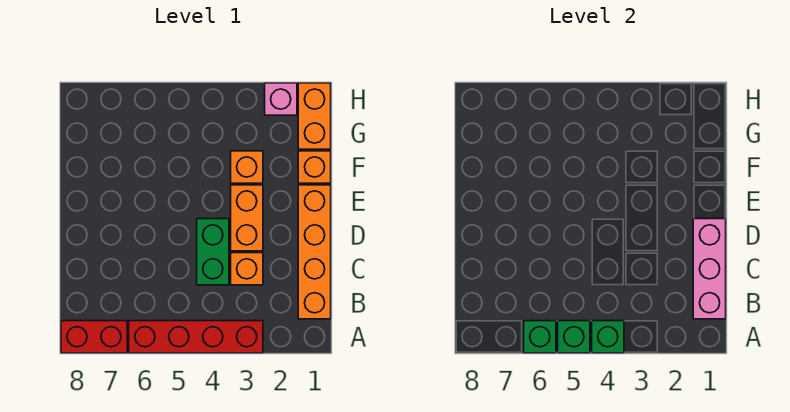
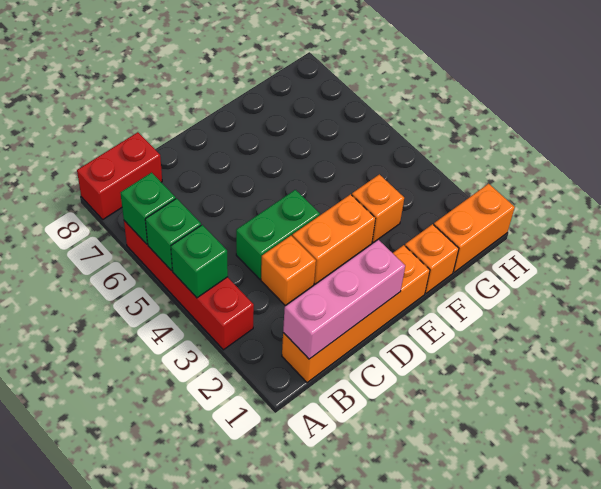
red 1x2 brick [61,321,127,353] -> red 1x2 brick turned to [77,132,162,219]
pink 1x1 brick [265,83,297,115] -> none

